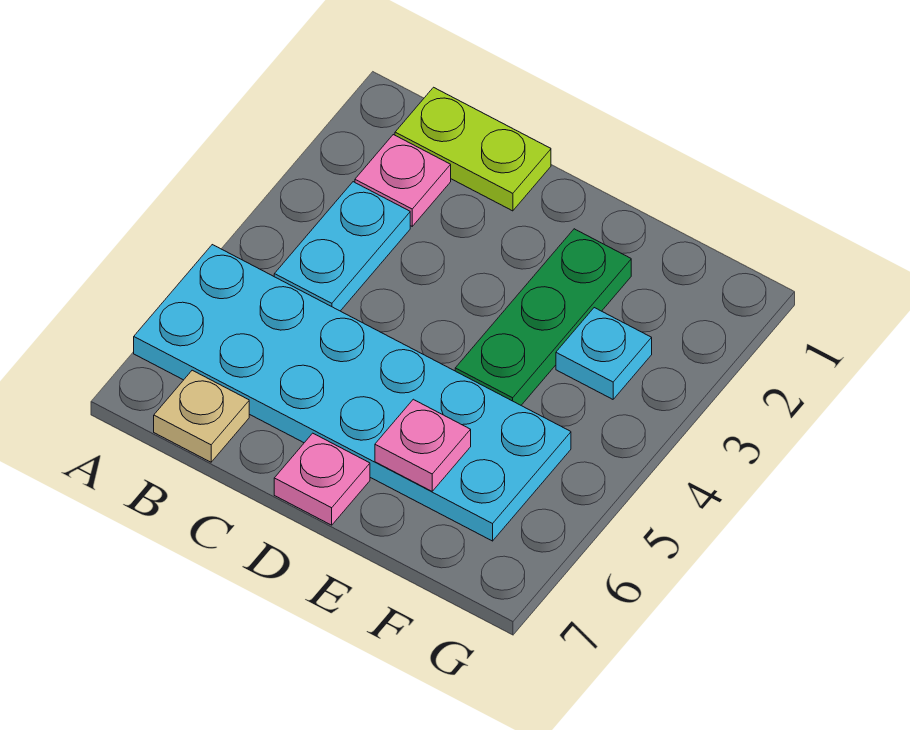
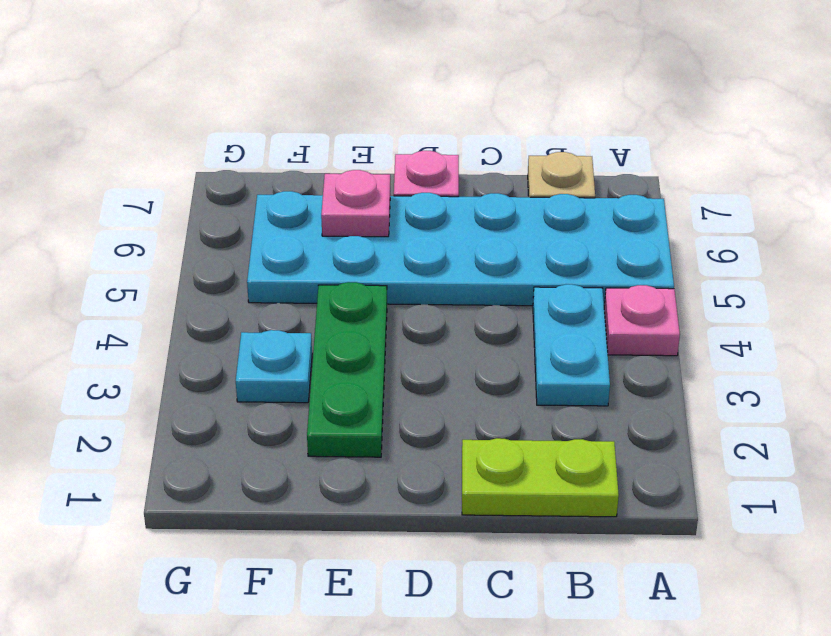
pink 1x1 plate [355,135,451,226] -> pink 1x1 plate moved to [604,285,680,356]

